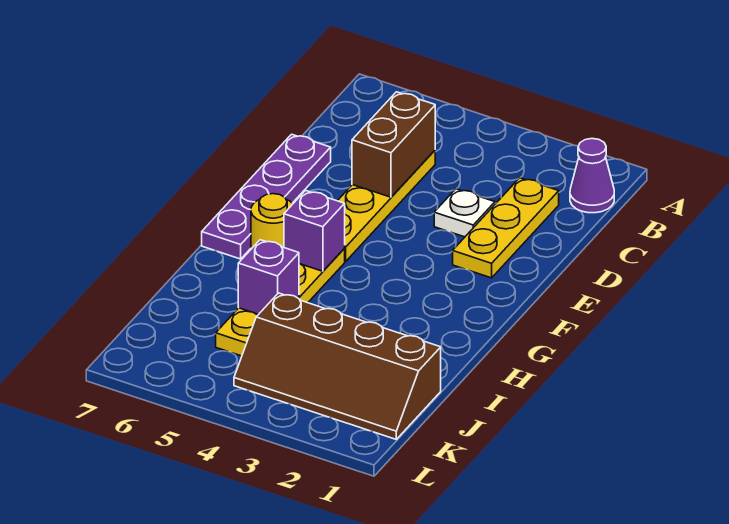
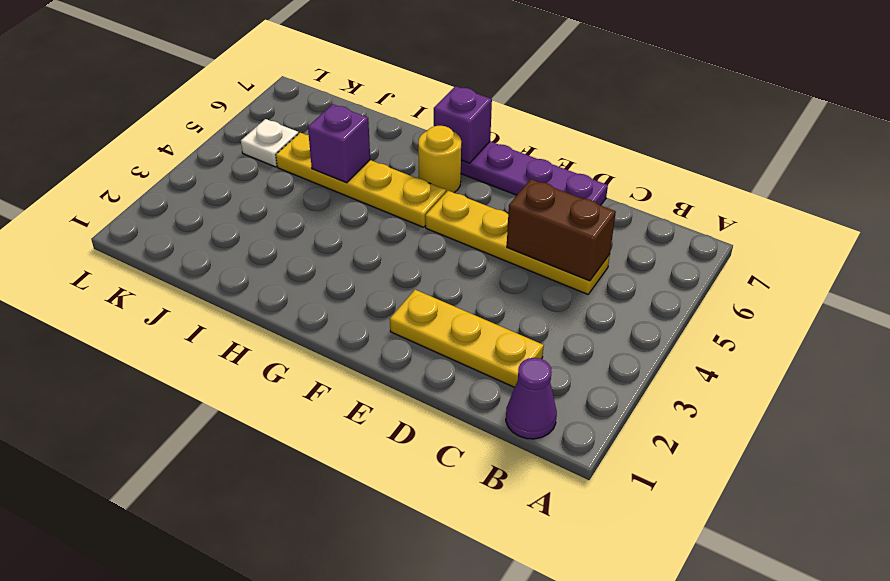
white 1x1 plate [434,189,495,237] -> white 1x1 plate moved to [241,119,299,167]
purple 1x1 brick [284,190,345,271] -> purple 1x1 brick moved to [434,86,492,163]
brown 2x4 slope [234,293,441,439] -> none

